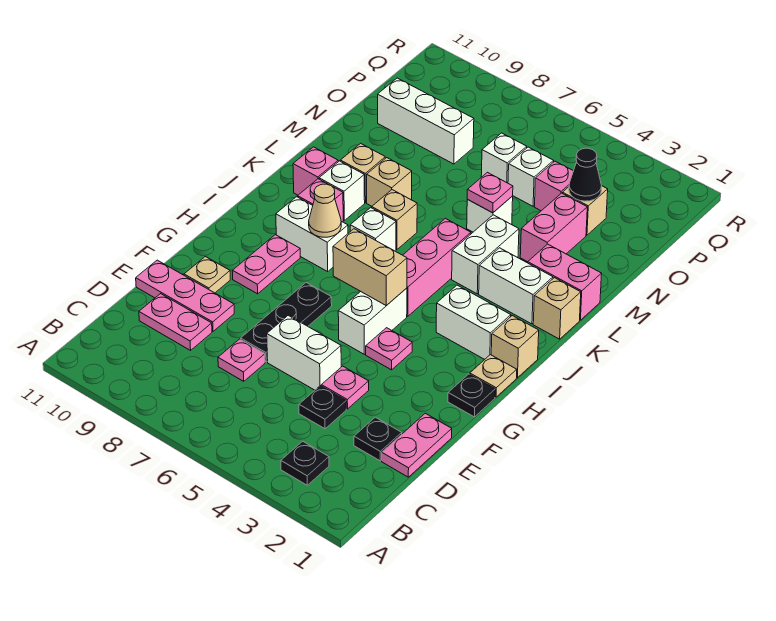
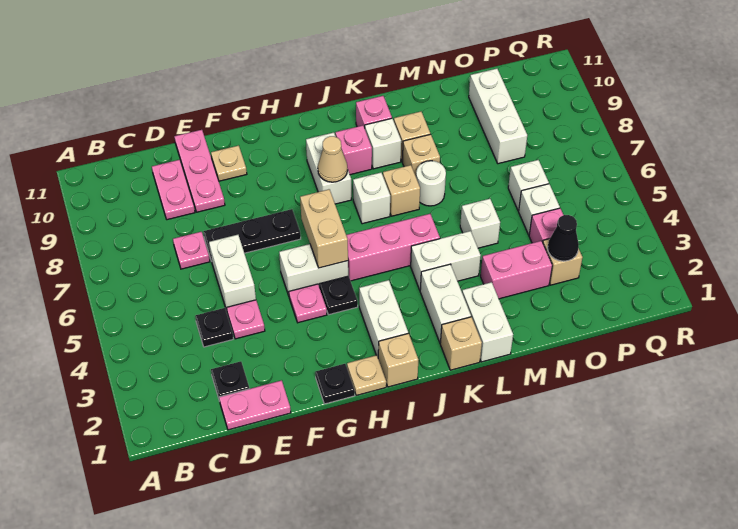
black 1x1 plate [281,441,329,485] -> black 1x1 plate moved to [320,276,358,315]
pink 1x2 plate [232,235,300,294] -> none
pink 1x2 brick [528,244,602,320] -> white 1x2 brick [462,282,513,362]
none -> white 1x1 round brick [416,161,446,206]
pink 1x1 plate [467,172,513,213] -> none

